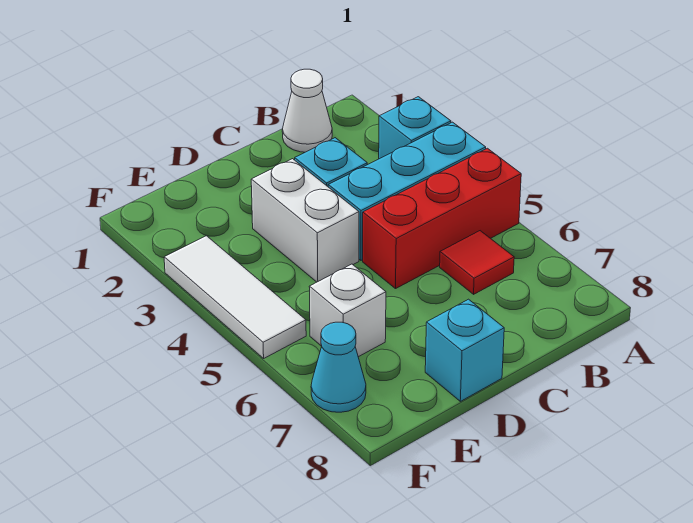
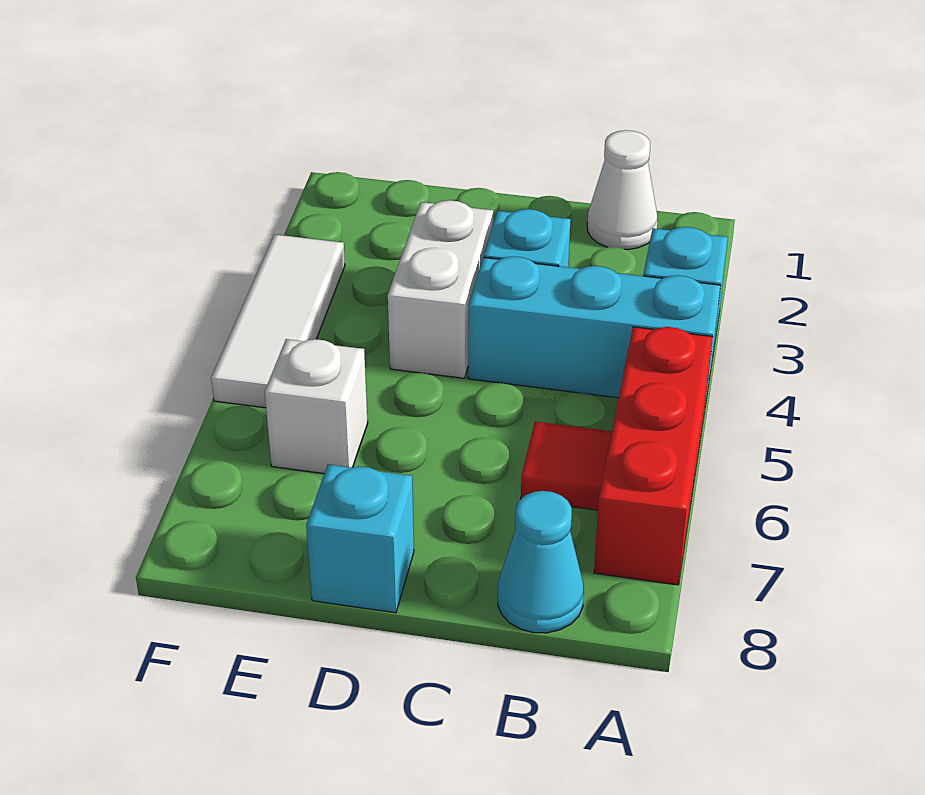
red 1x3 brick [363,148,521,289] -> red 1x3 brick turned to [594,327,713,585]
cyan 1x1 cone [311,322,366,412] -> cyan 1x1 cone moved to [498,491,584,633]

